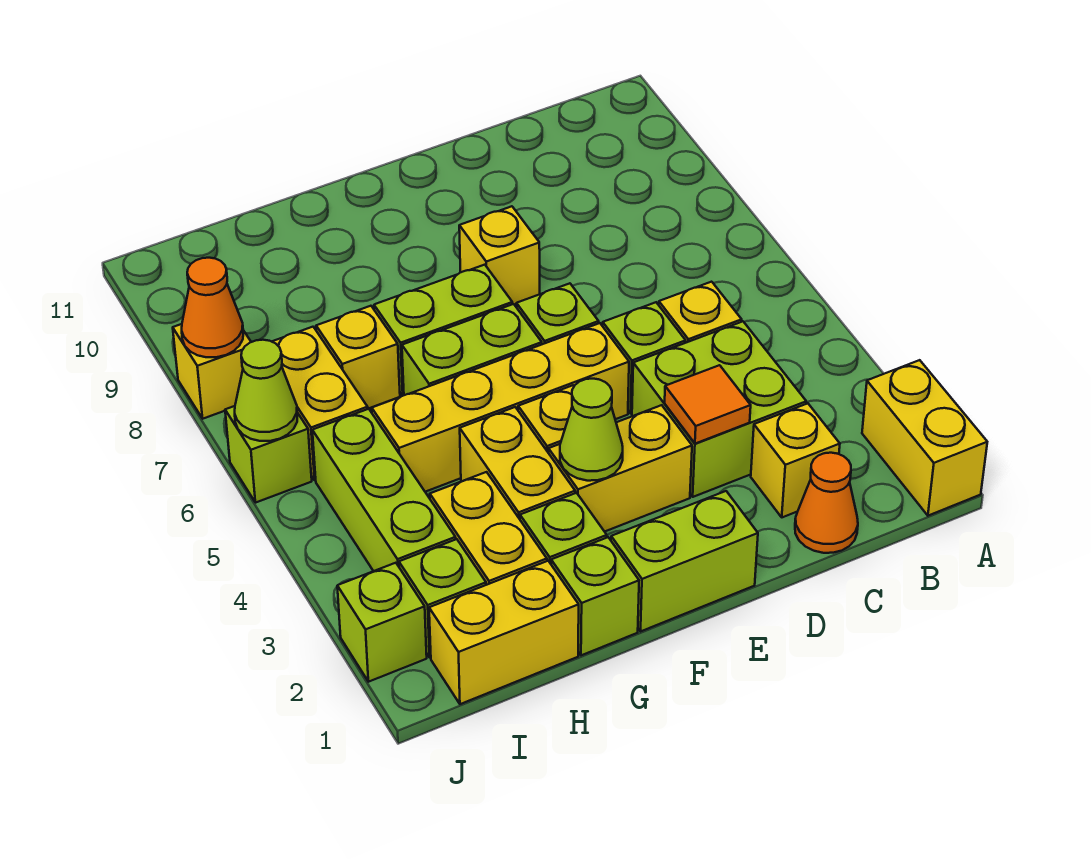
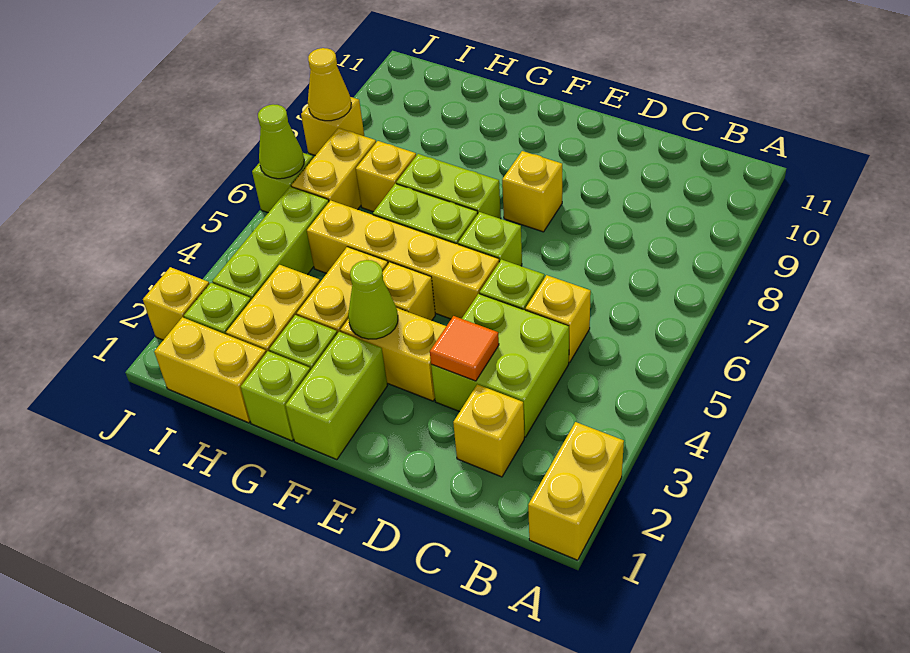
orange 1x1 cone [795,453,858,553] -> none
lime 1x2 brick [611,491,758,631] -> lime 1x2 brick turned to [285,332,387,460]
lime 1x1 brick [337,563,427,682] -> yellow 1x1 brick [143,267,209,340]
orange 1x1 cone [182,258,243,357] -> yellow 1x1 cone [308,48,351,121]

